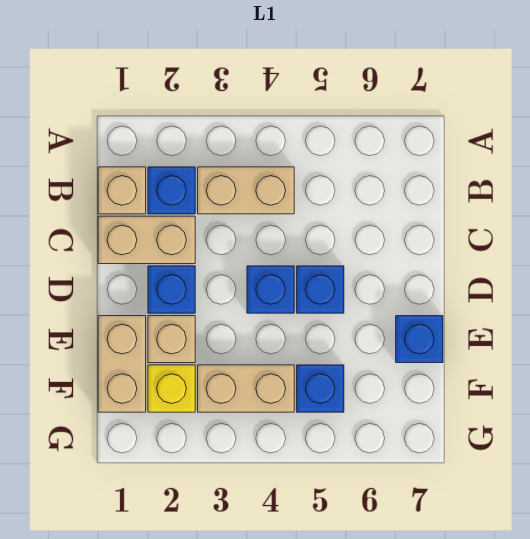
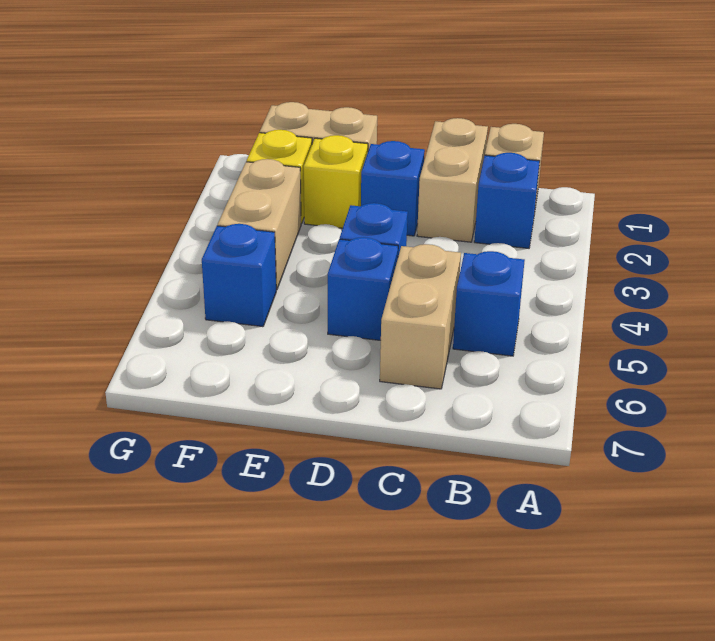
tan 1x2 brick [198,167,294,214] -> tan 1x2 brick moved to [380,244,461,389]
tan 1x1 brick [148,316,195,363] -> yellow 1x1 brick [304,135,368,228]
blue 1x1 brick [396,316,443,363] -> blue 1x1 brick moved to [453,251,525,356]

